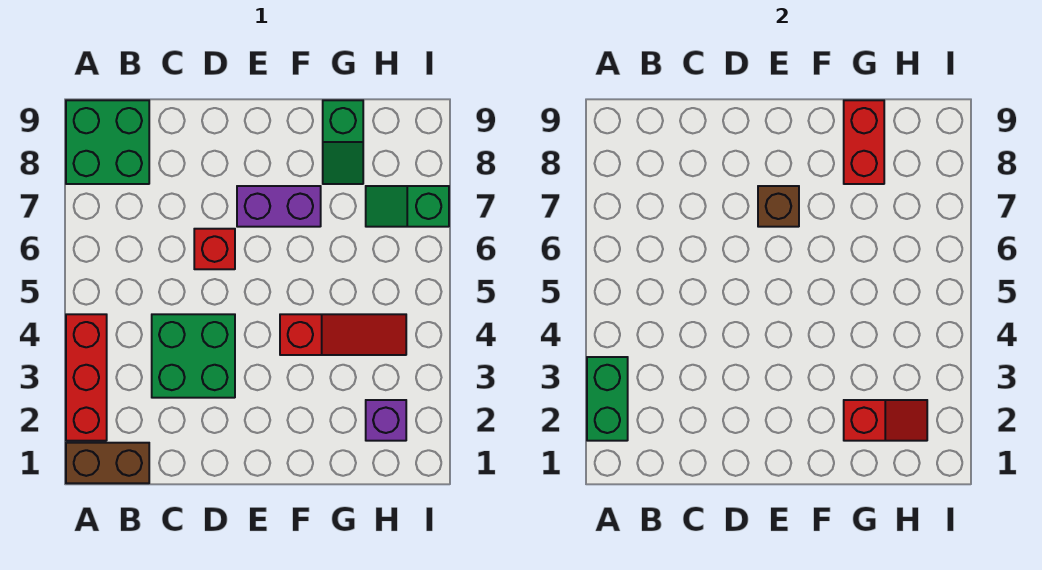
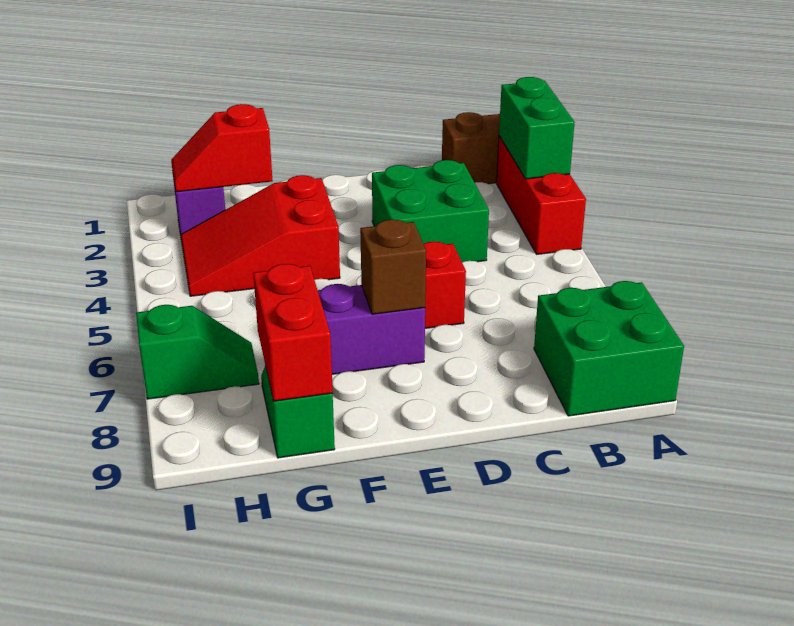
red 1x3 slope [280,314,406,355] -> red 2x3 slope [181,175,340,296]

